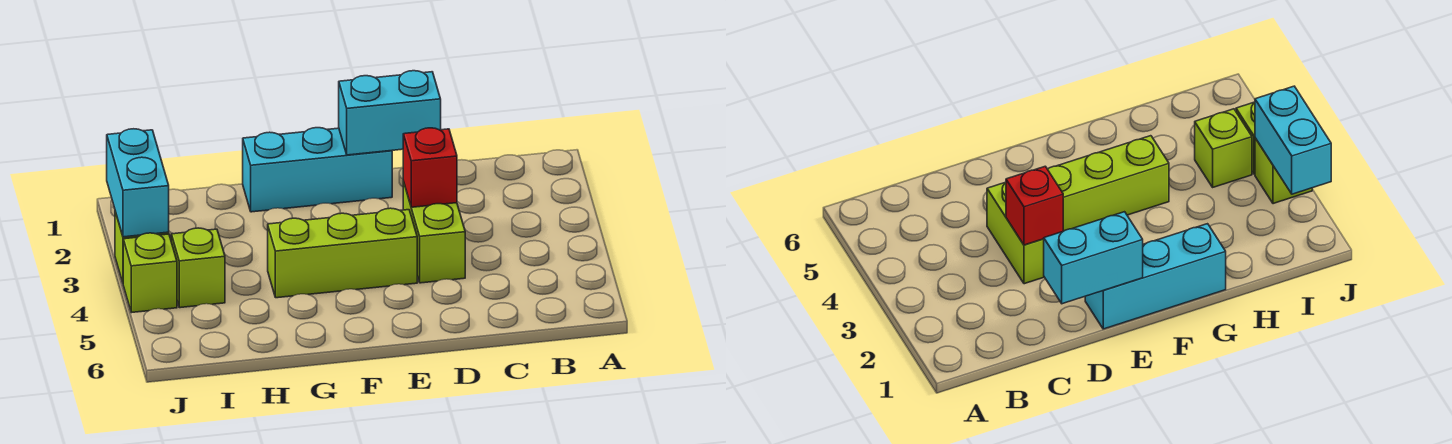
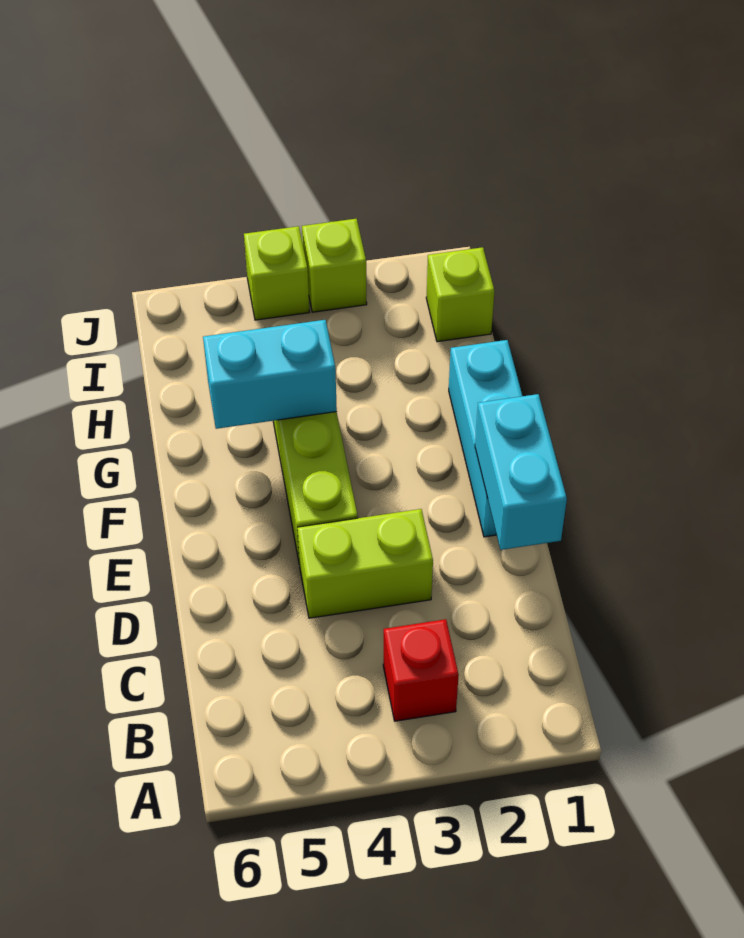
red 1x1 brick [403,128,457,207] -> red 1x1 brick moved to [383,619,459,721]
lime 1x1 brick [171,228,225,308] -> lime 1x1 brick moved to [426,247,495,342]
cyan 1x2 brick [107,129,169,237] -> cyan 1x2 brick moved to [203,320,337,429]

